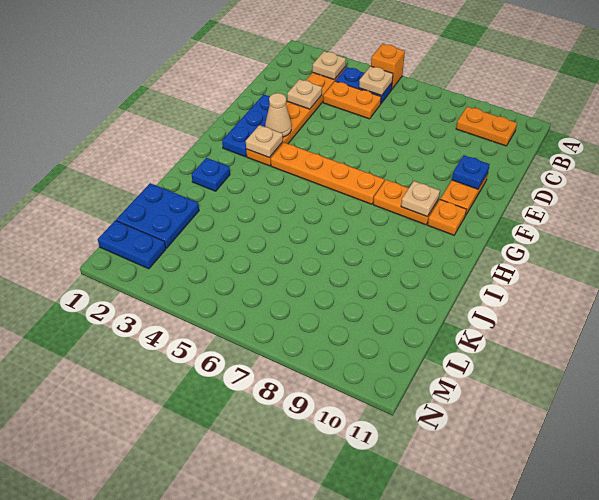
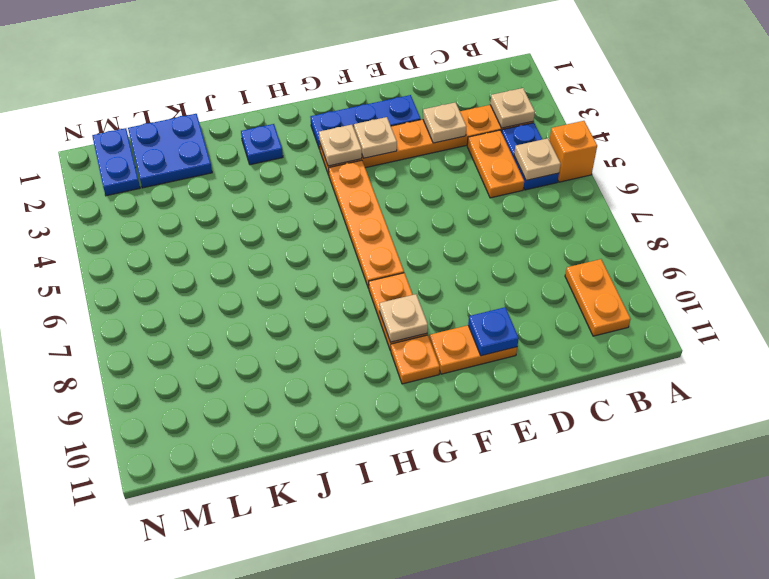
tan 1x1 cone [265,93,291,137] -> tan 1x1 plate [354,117,397,158]

